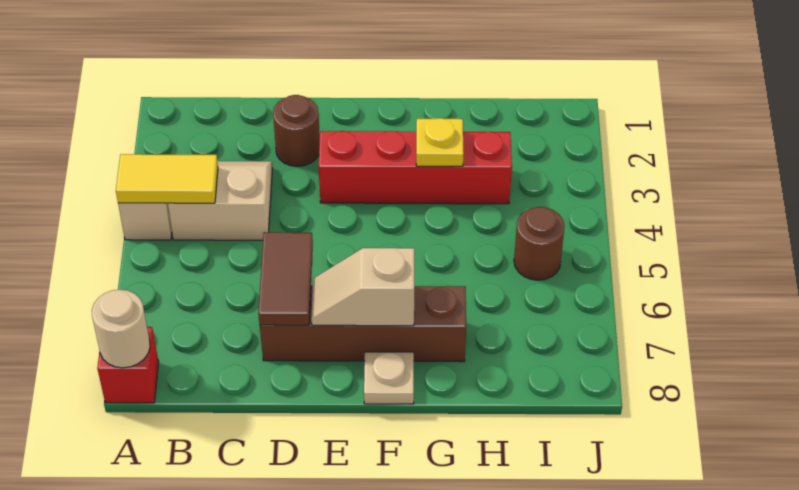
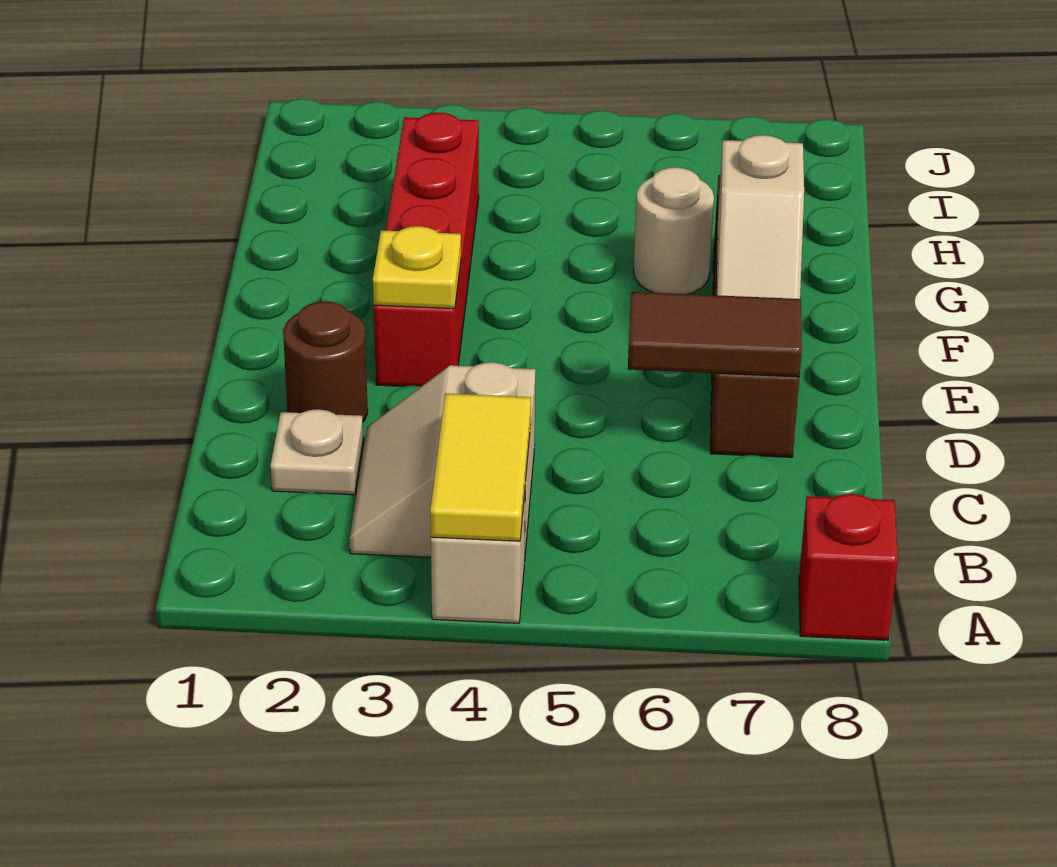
tan 1x1 round brick [92,290,150,368] -> tan 1x1 round brick moved to [634,167,714,294]
tan 1x1 plate [364,352,414,404] -> tan 1x1 plate moved to [270,409,363,495]
yellow 1x1 plate [416,118,464,166] -> yellow 1x1 plate moved to [373,226,461,309]
brown 1x1 round brick [514,207,565,280] -> none

